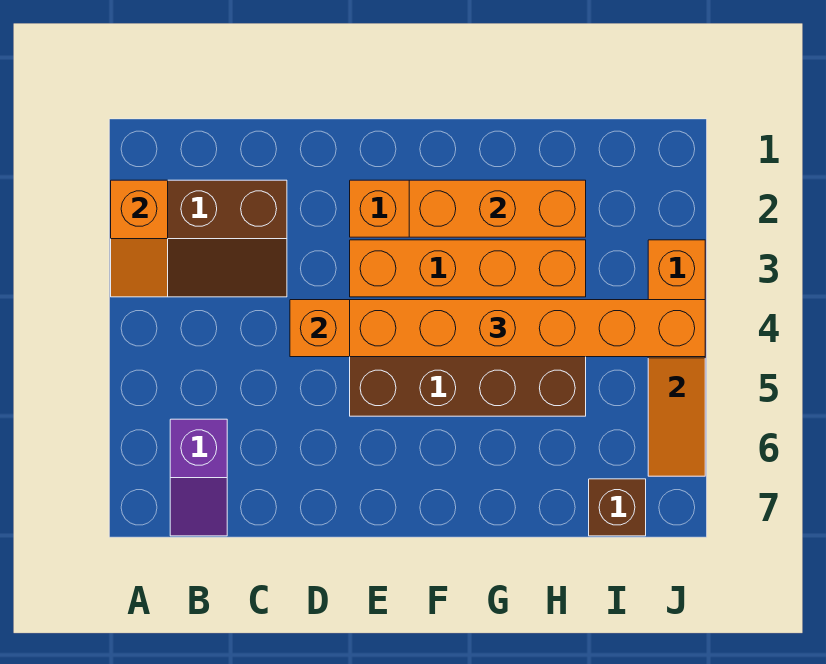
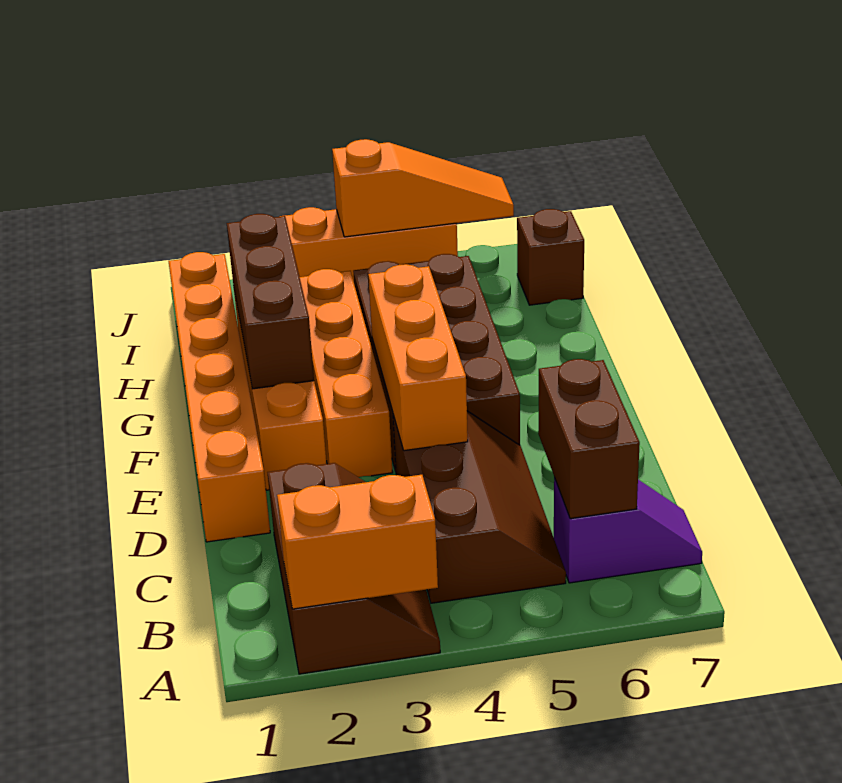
orange 1x2 slope [111,180,168,297] -> orange 1x2 brick [277,475,438,609]
none -> brown 2x3 slope [393,411,566,603]
none -> brown 1x2 brick [538,359,640,519]
orange 1x6 brick [350,300,705,357] -> orange 1x6 brick moved to [168,252,270,542]
orange 1x3 brick [409,180,586,237] -> brown 1x3 brick [227,214,314,389]

